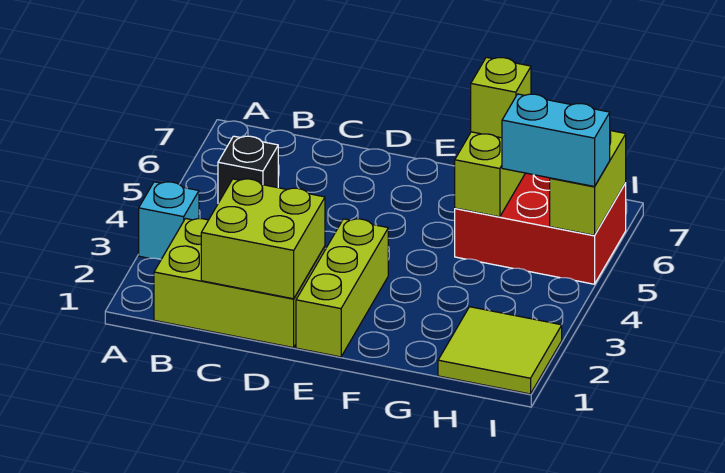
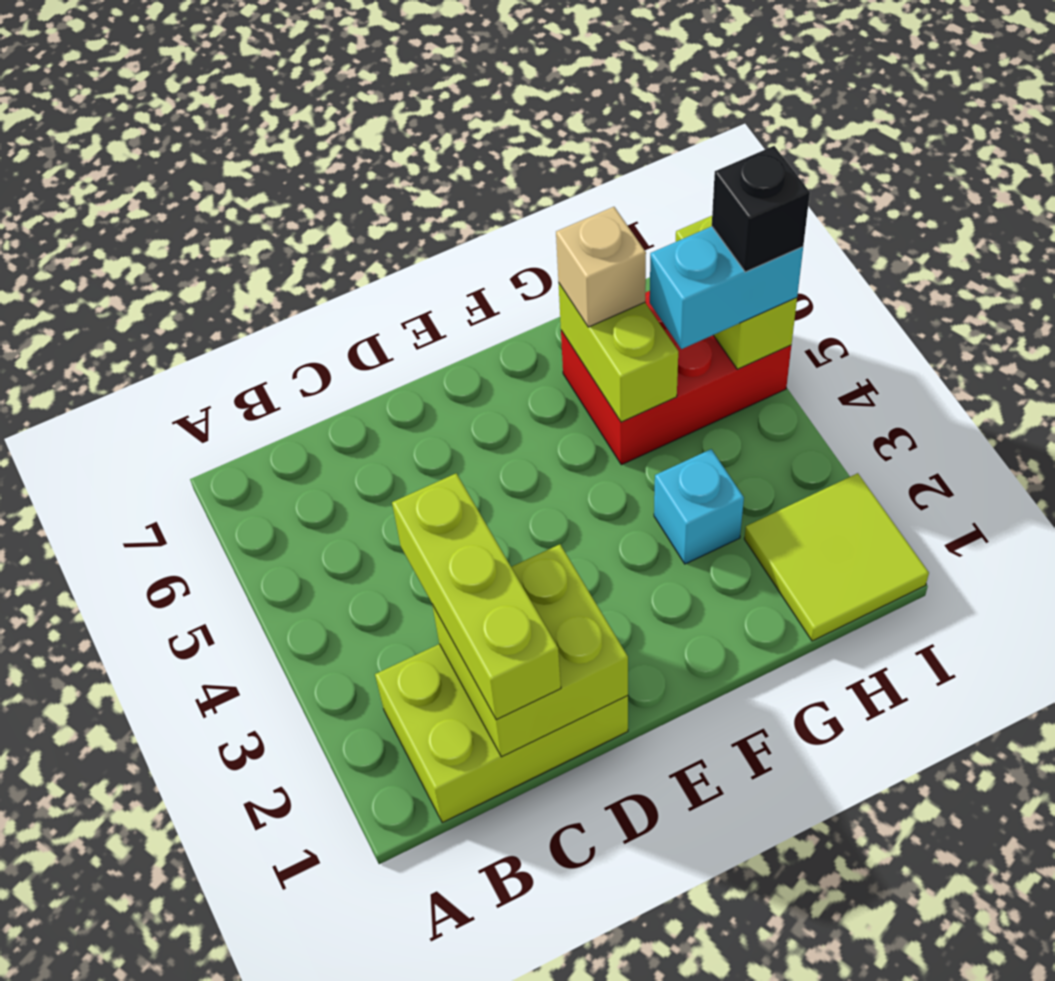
cyan 1x1 brick [139,182,199,259] -> cyan 1x1 brick moved to [654,449,744,564]
black 1x1 brick [218,136,278,203] -> black 1x1 brick moved to [712,146,810,272]
lime 1x3 brick [296,219,388,357] -> lime 1x3 brick moved to [392,474,561,720]
lime 1x1 brick [471,57,531,138] -> tan 1x1 brick [556,207,646,327]

